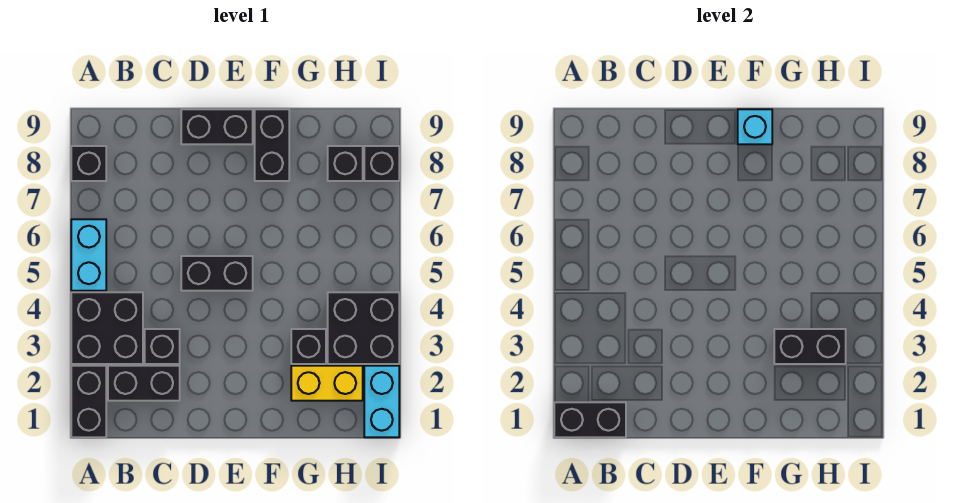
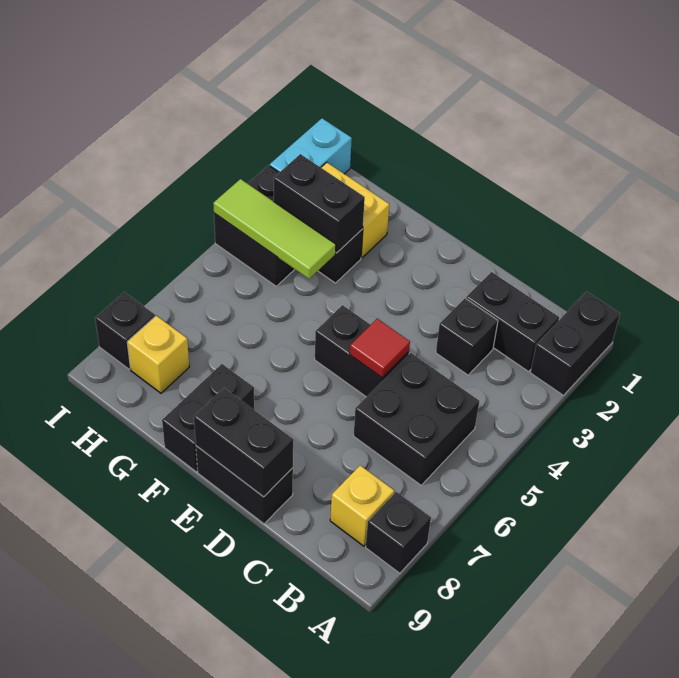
black 1x2 brick [554,402,626,437] -> black 1x2 brick moved to [194,388,293,497]
black 2x2 brick [71,292,143,364] -> black 2x2 brick moved to [354,353,479,485]
cyan 1x2 brick [71,219,106,291] -> none
none -> yellow 1x1 brick [330,465,394,546]
none -> red 1x1 tile [350,319,410,378]
cyan 1x1 brick [738,109,772,144] -> none
none -> lime 1x3 tile [213,179,336,279]
black 1x1 brick [328,146,363,181] -> yellow 1x1 brick [127,316,189,393]

